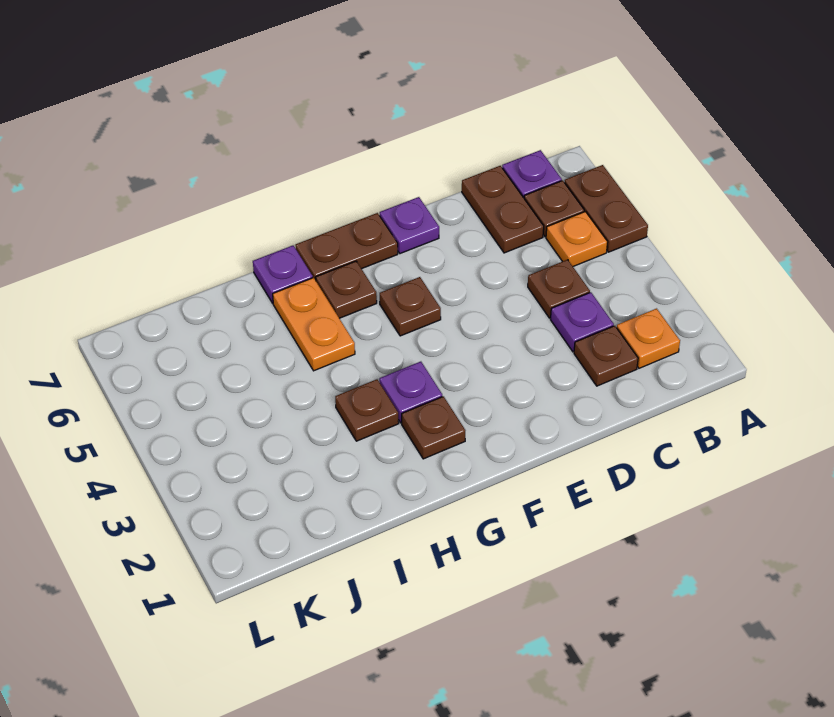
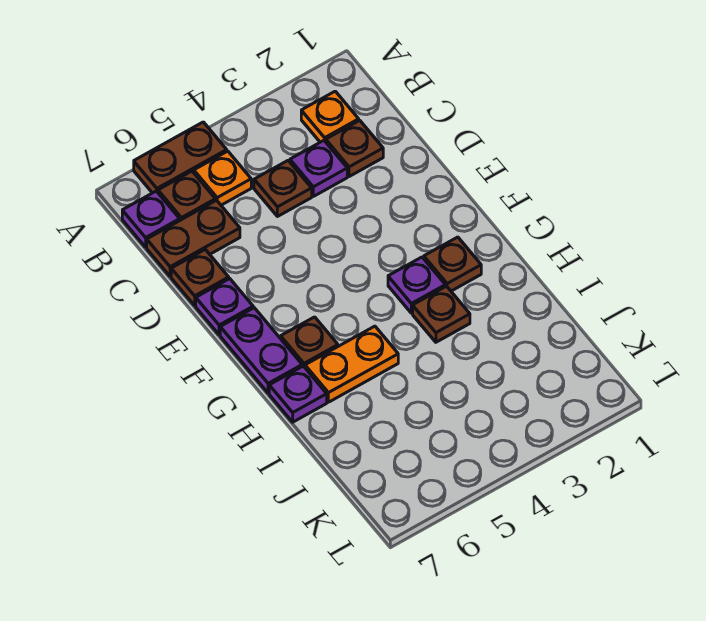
brown 1x1 plate [380,277,441,336] -> brown 1x1 plate moved to [171,250,229,305]
brown 1x2 plate [295,213,398,280] -> purple 1x2 plate [220,308,302,393]

